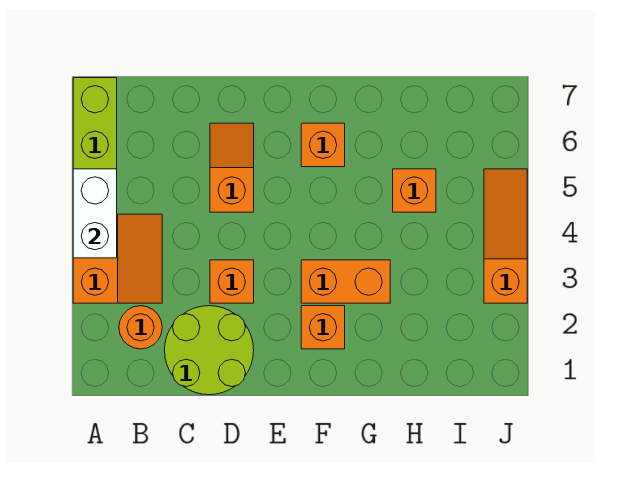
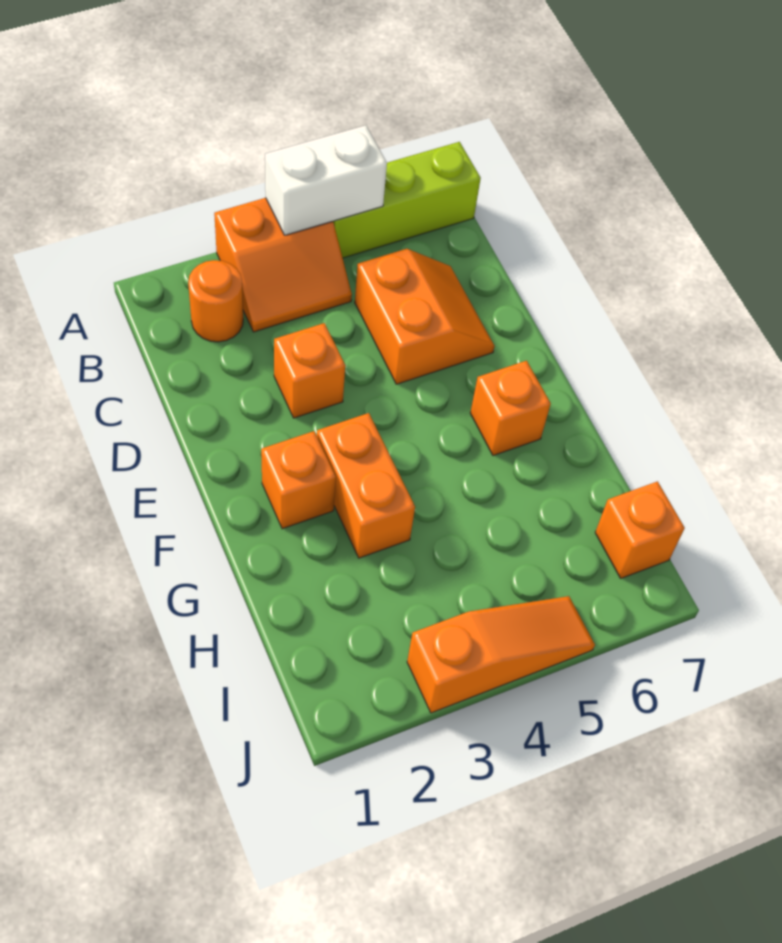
lime 2x2 round brick [165,306,254,395] -> none
orange 1x2 slope [210,123,254,212] -> orange 2x2 slope [355,249,494,384]
orange 1x1 brick [393,169,436,212] -> orange 1x1 brick moved to [595,481,685,578]

